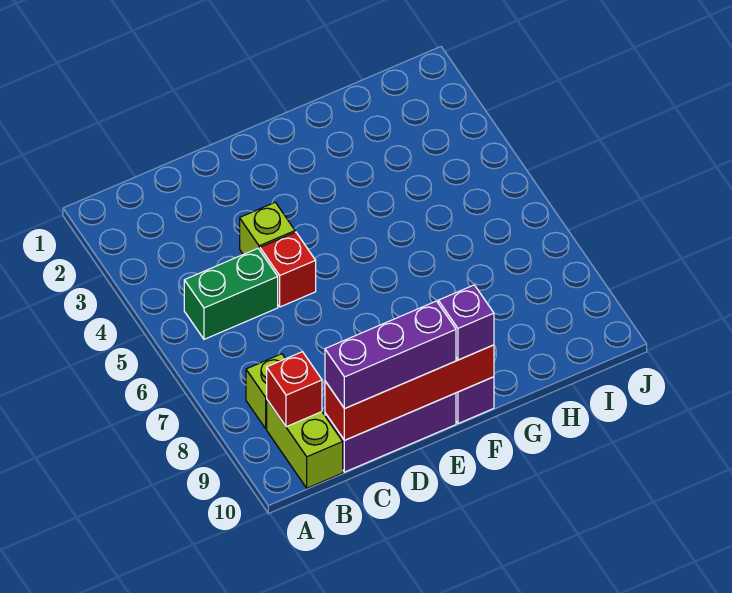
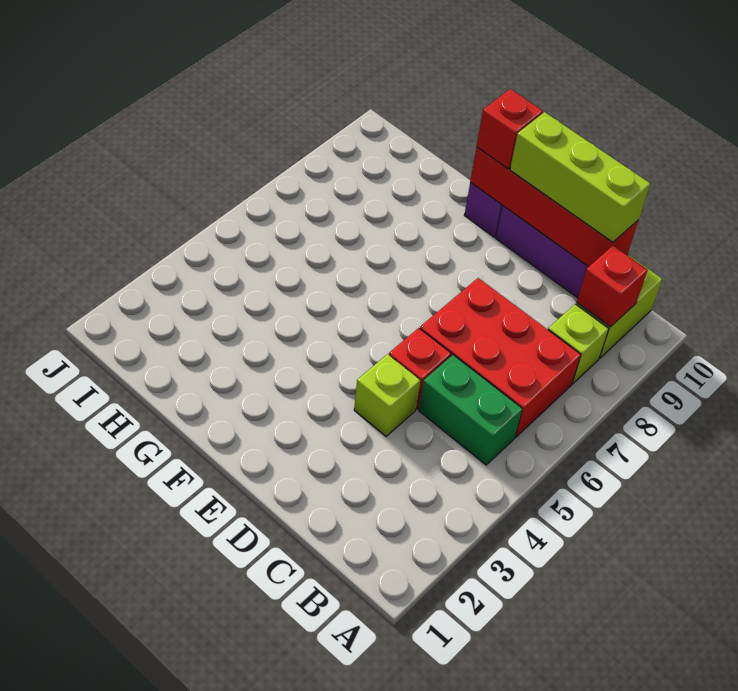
none -> red 2x3 brick [420,278,581,437]
purple 1x3 brick [325,301,456,409] -> lime 1x3 brick [510,112,650,242]
purple 1x1 brick [438,285,494,360] -> red 1x1 brick [477,89,543,169]

